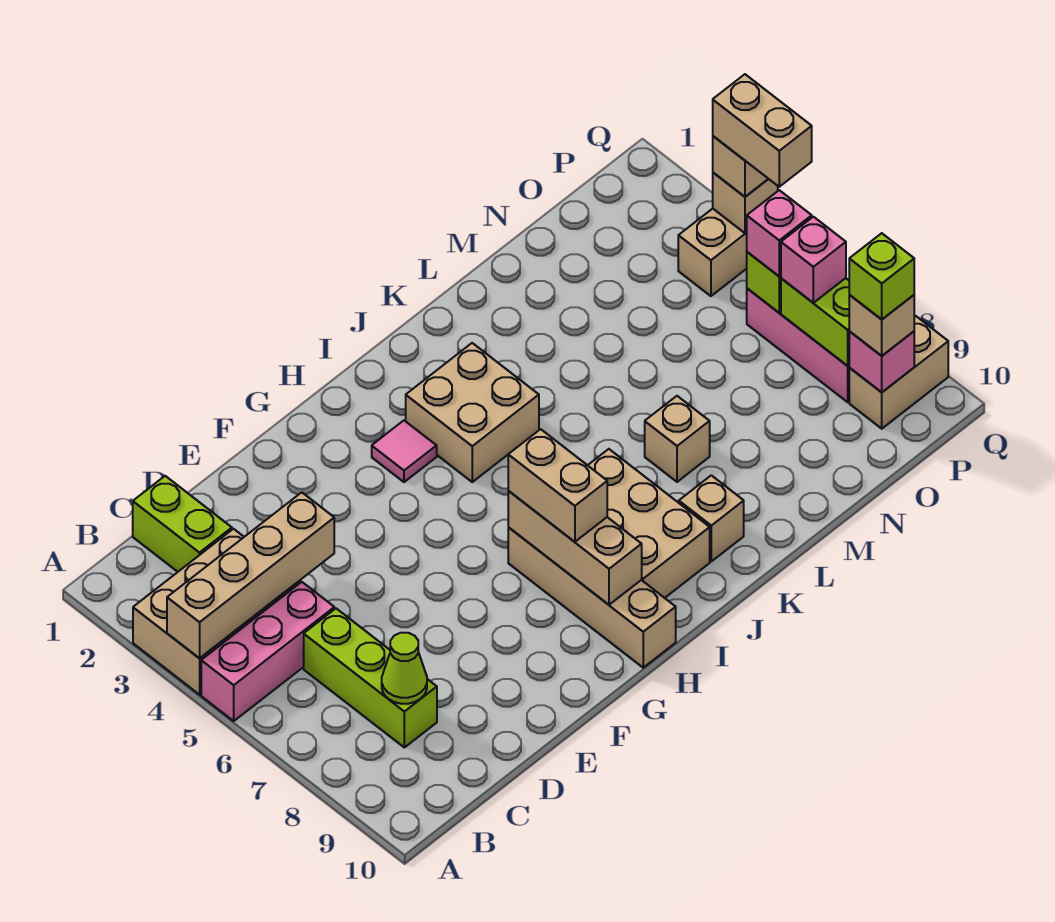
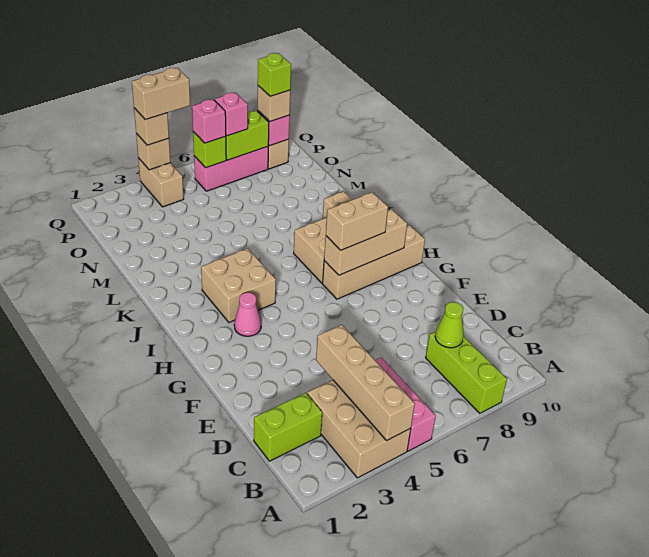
lime 1x3 brick [304,609,437,747] -> lime 1x3 brick turned to [426,332,507,413]
pink 1x1 tile [372,421,437,482] -> pink 1x1 cone [234,293,261,336]
tan 1x1 brick [645,396,710,482] -> none

